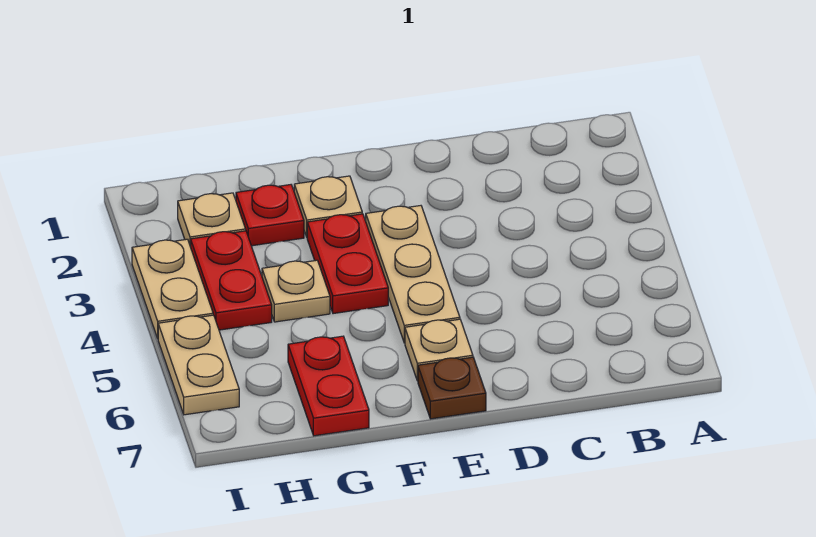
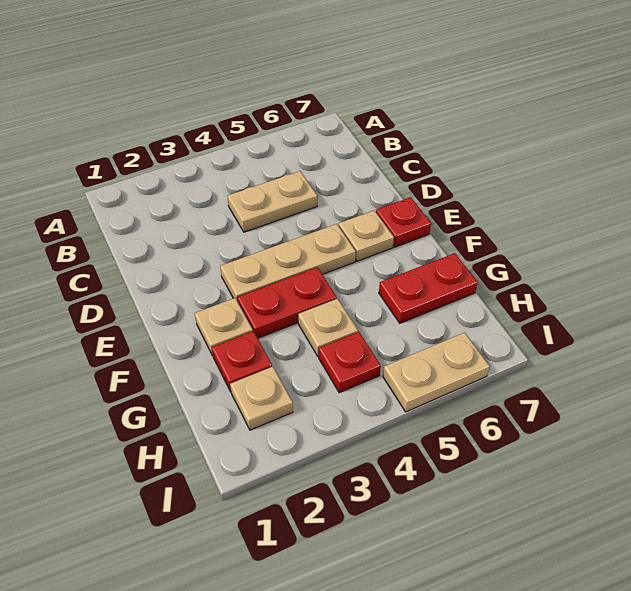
brown 1x1 plate [418,357,486,419] -> red 1x1 plate [376,197,431,247]
red 1x2 plate [191,231,272,330] -> red 1x1 plate [319,332,381,393]
tan 1x2 plate [132,239,213,338] -> tan 1x2 plate moved to [227,171,317,232]

